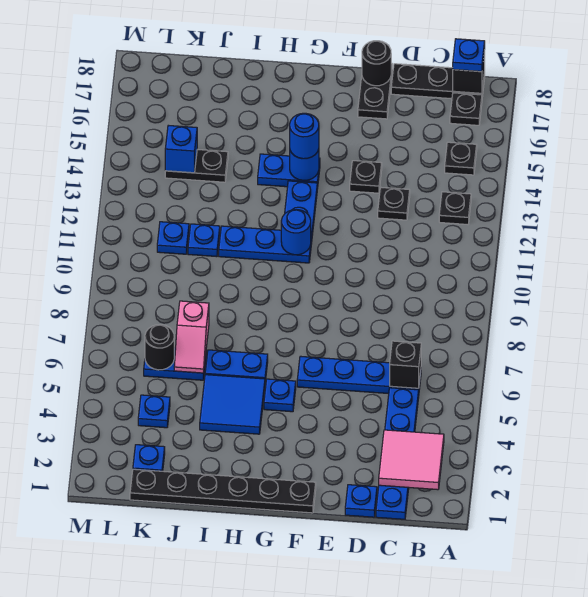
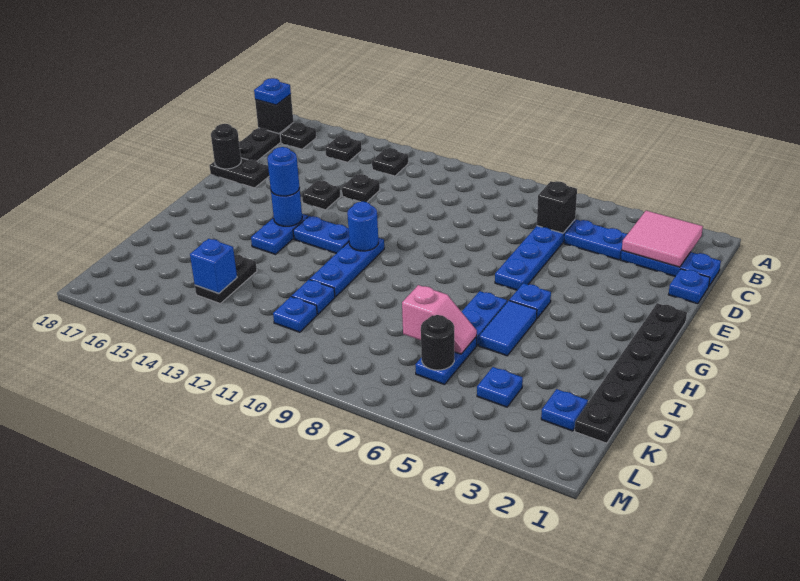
blue 2x2 tile [200,375,265,434] -> blue 1x2 tile [479,301,537,356]

